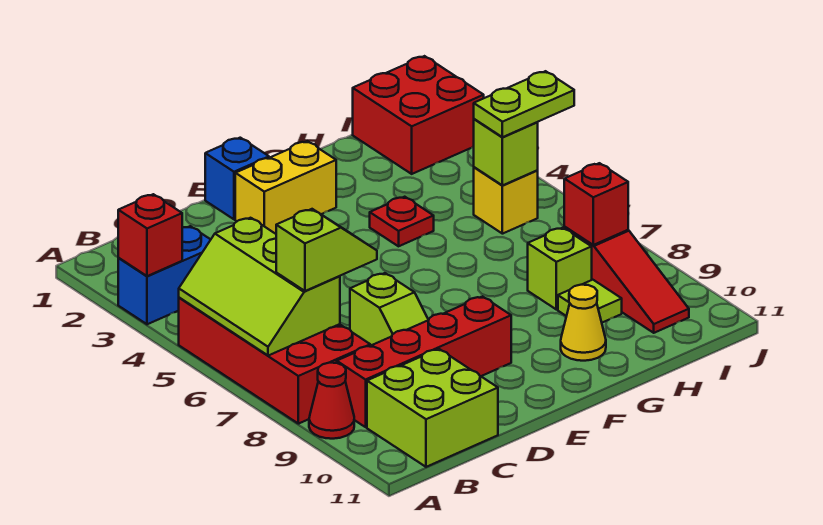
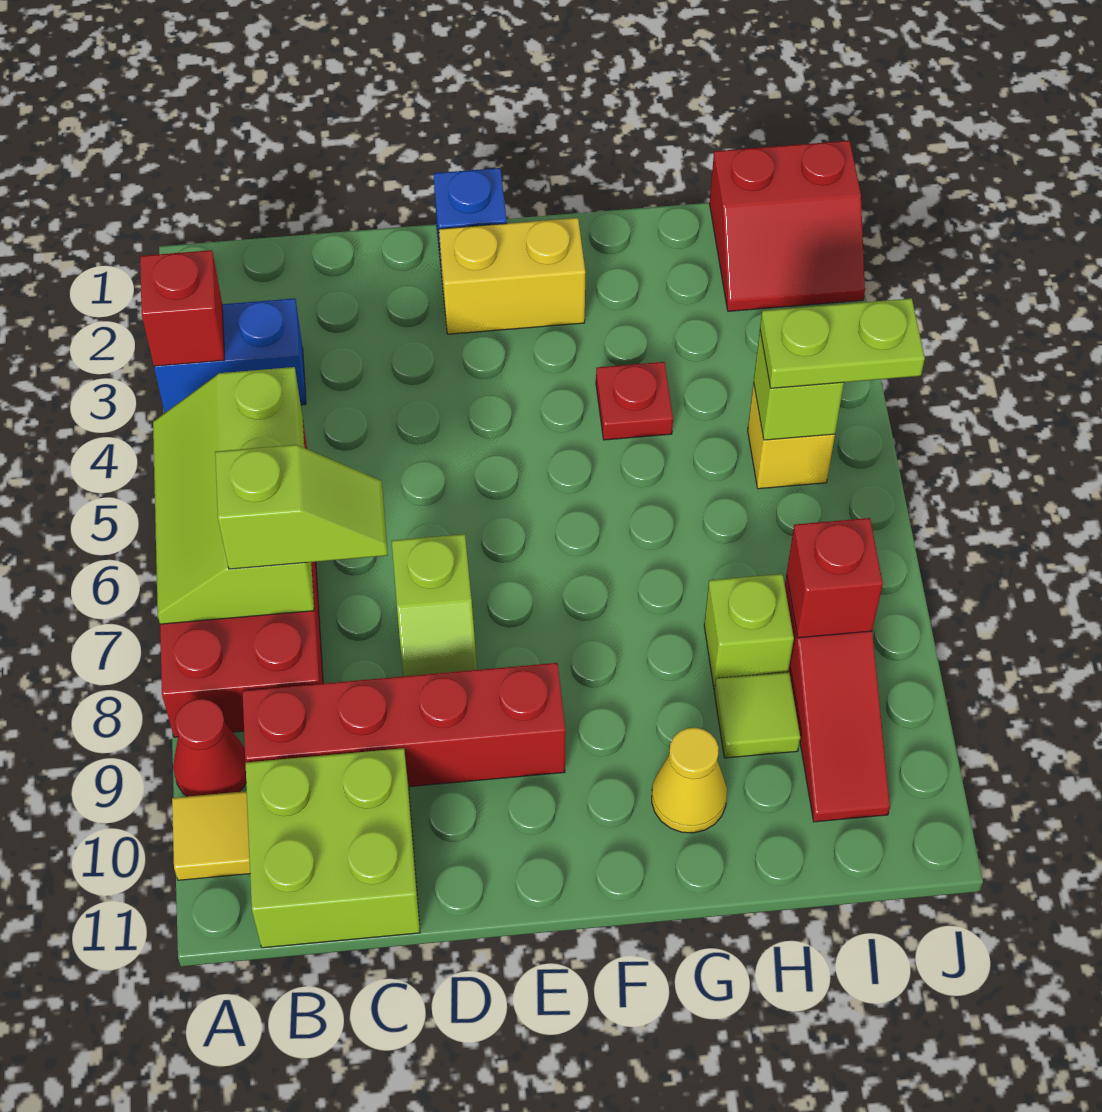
none -> yellow 1x1 tile [172,791,250,880]
red 2x2 brick [353,56,484,174] -> red 2x2 slope [710,141,865,311]

